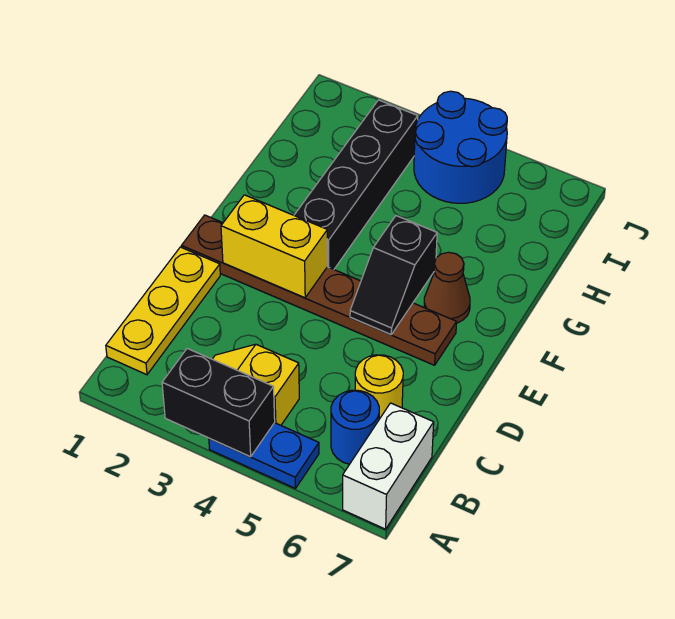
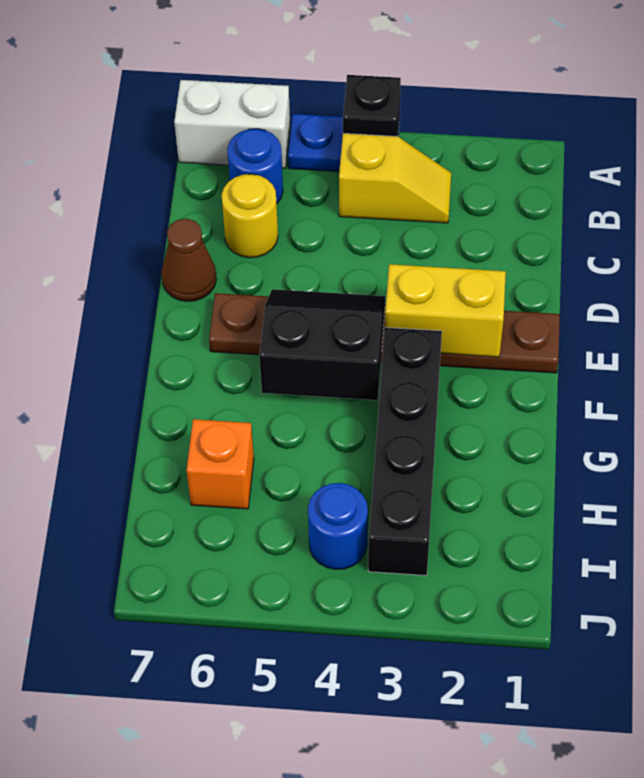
black 1x2 brick [162,348,275,457] -> black 1x1 brick [343,75,401,137]
white 1x2 brick [343,403,434,529] -> white 1x2 brick turned to [174,80,290,168]
yellow 1x3 plate [106,247,220,375] -> none
black 1x2 slope [350,216,437,335] -> black 2x2 slope [259,289,385,400]
brown 1x1 cone [424,252,470,323] -> brown 1x1 cone moved to [162,219,216,301]
none -> orange 1x1 brick [186,419,254,509]
blue 2x2 round brick [414,91,507,203] -> blue 1x1 round brick [308,483,368,569]

